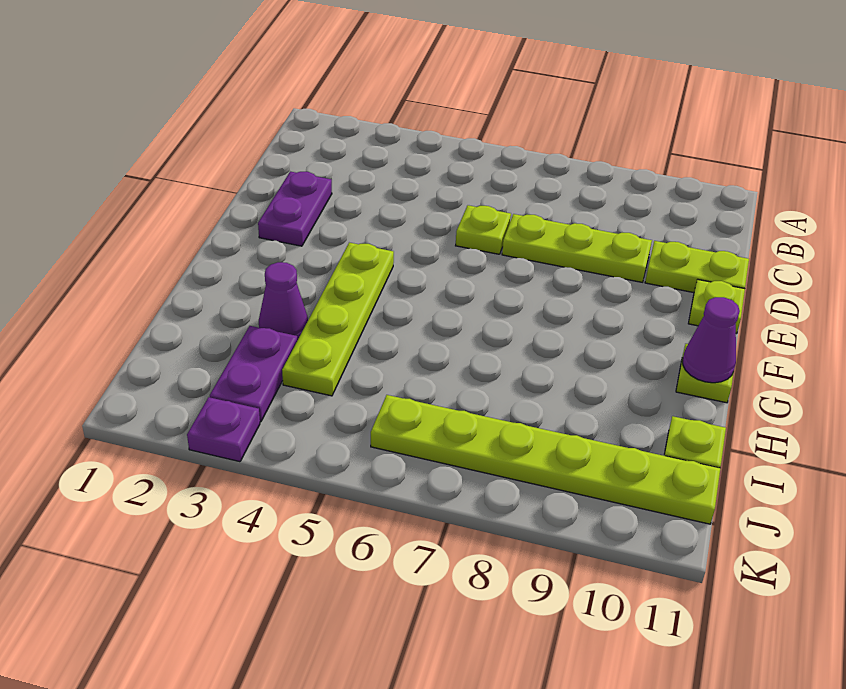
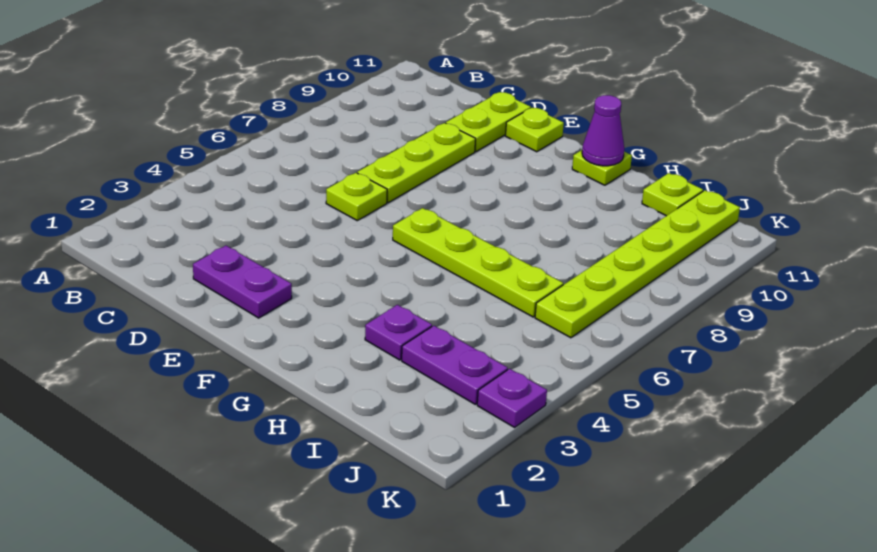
lime 1x4 plate [282,243,394,396] -> lime 1x4 plate moved to [393,208,563,317]
purple 1x1 cone [259,262,308,340] -> purple 1x1 plate [365,305,432,360]

